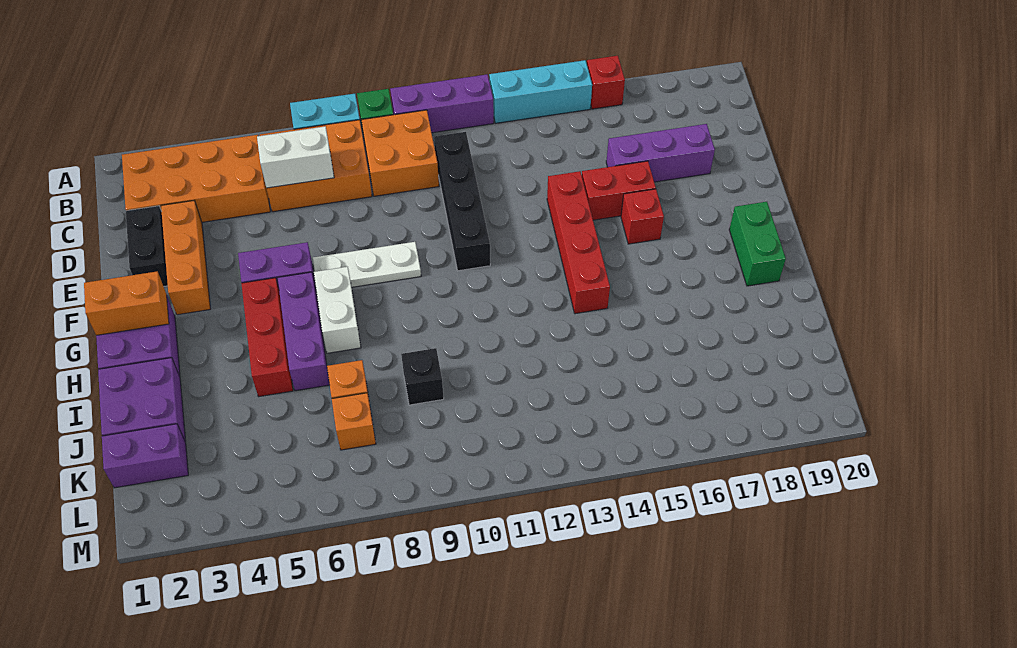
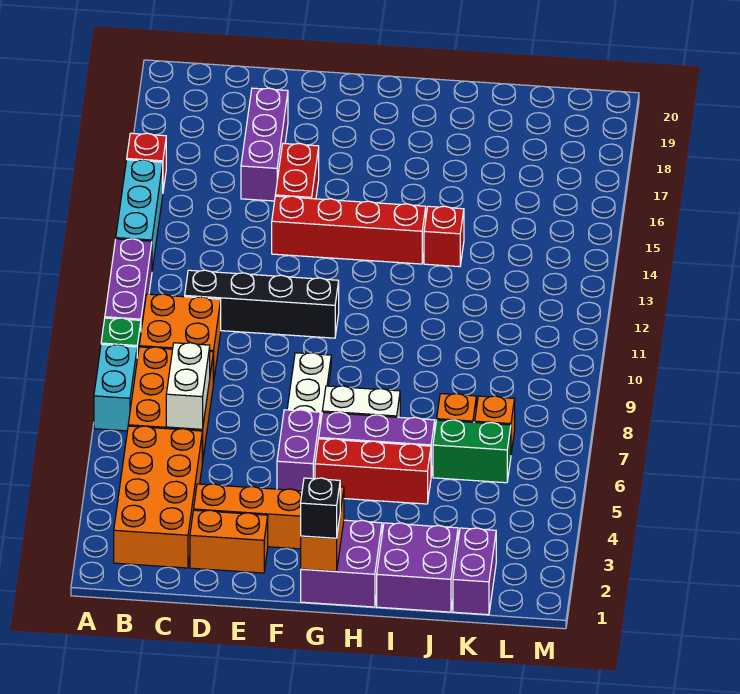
black 1x2 brick [126,206,168,286] -> orange 1x2 brick [190,510,268,573]
red 1x1 brick [621,189,664,244] -> red 1x1 brick moved to [424,206,464,267]
green 1x2 brick [729,202,786,286] -> green 1x2 brick moved to [433,420,511,483]
black 1x1 brick [401,348,444,405] -> black 1x1 brick moved to [301,478,340,538]

